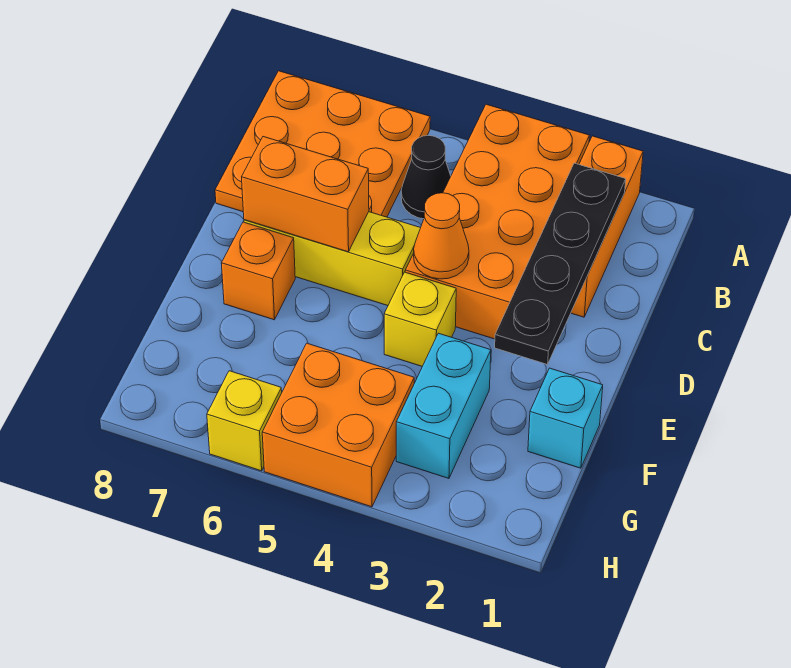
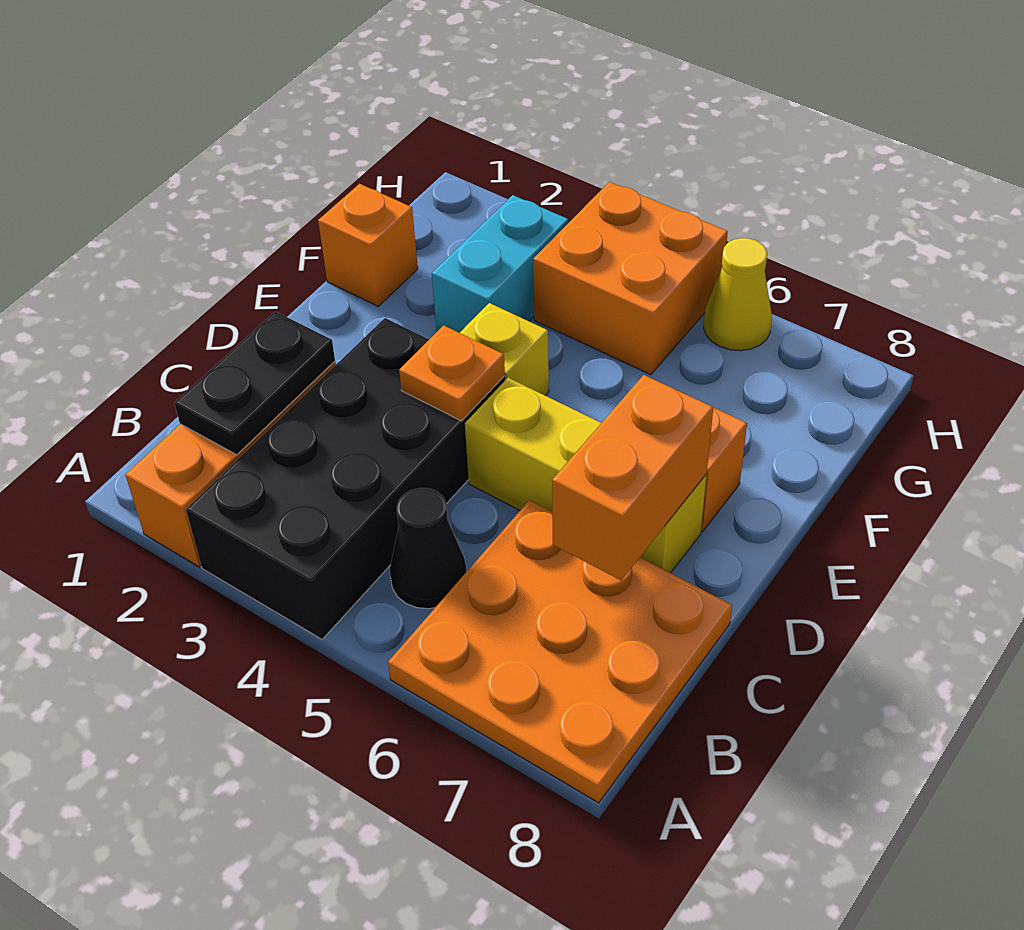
orange 2x4 brick [405,104,589,339] -> black 2x4 brick [186,318,505,639]
black 1x4 plate [495,163,626,365] -> black 1x2 plate [175,311,335,455]
orange 1x1 cone [414,193,469,279] -> orange 1x1 plate [399,325,505,421]
orange 1x2 brick [242,137,369,252] -> orange 1x2 brick turned to [552,375,713,580]
cyan 1x1 brick [528,368,603,468] -> orange 1x1 brick [318,184,418,306]
yellow 1x1 brick [207,371,282,471] -> yellow 1x1 cone [703,238,772,351]

